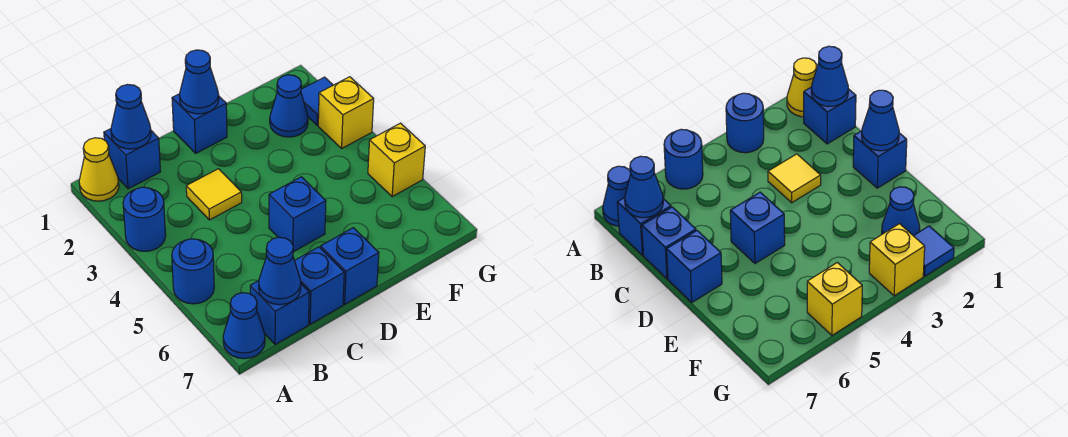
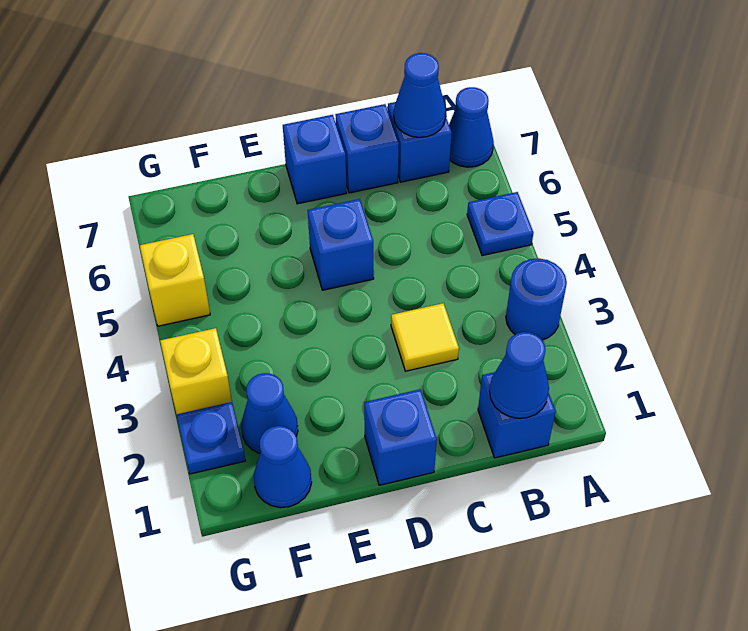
yellow 1x1 cone [79,138,119,201] -> none
blue 1x1 round brick [172,239,214,304] -> blue 1x1 plate [467,192,533,256]
blue 1x1 cone [179,50,219,114] -> blue 1x1 cone moved to [254,426,312,508]
blue 1x1 tile [301,77,333,125] -> blue 1x1 plate [177,402,245,474]

